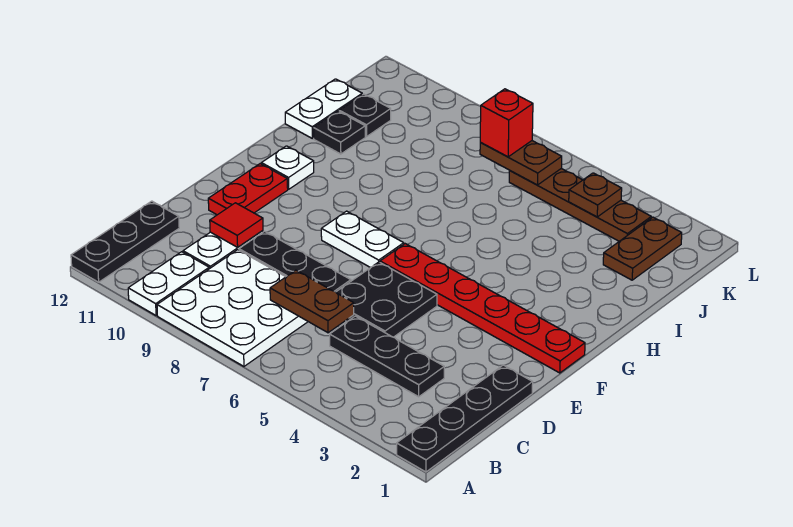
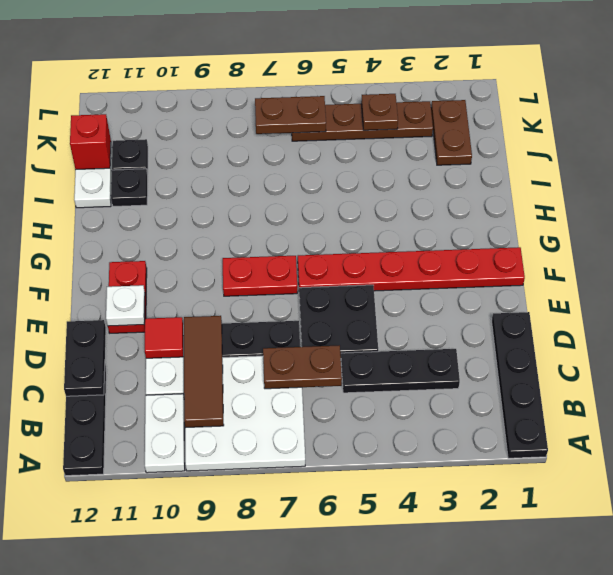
none -> brown 1x3 tile [184,316,224,428]
none -> black 1x2 plate [64,320,106,396]
white 1x2 plate [321,211,404,268] -> red 1x2 plate [223,256,297,296]
white 1x1 plate [261,146,314,189] -> white 1x1 plate moved to [106,285,145,326]
red 1x1 brick [480,89,533,157] -> red 1x1 brick moved to [70,114,111,170]

